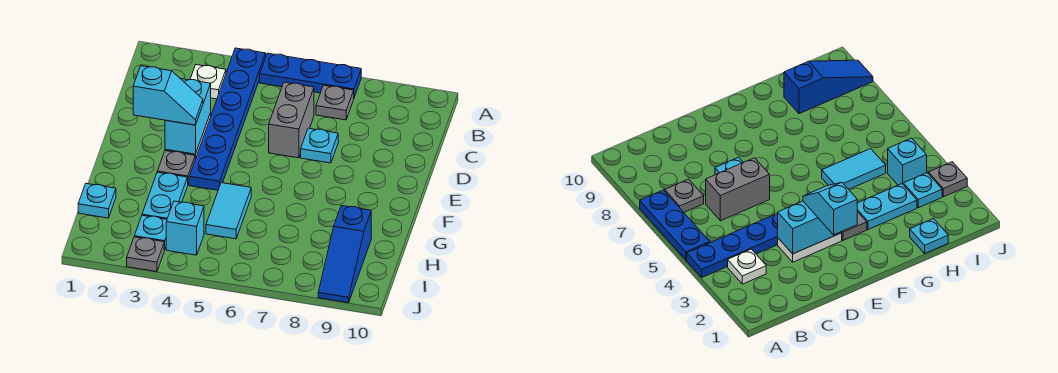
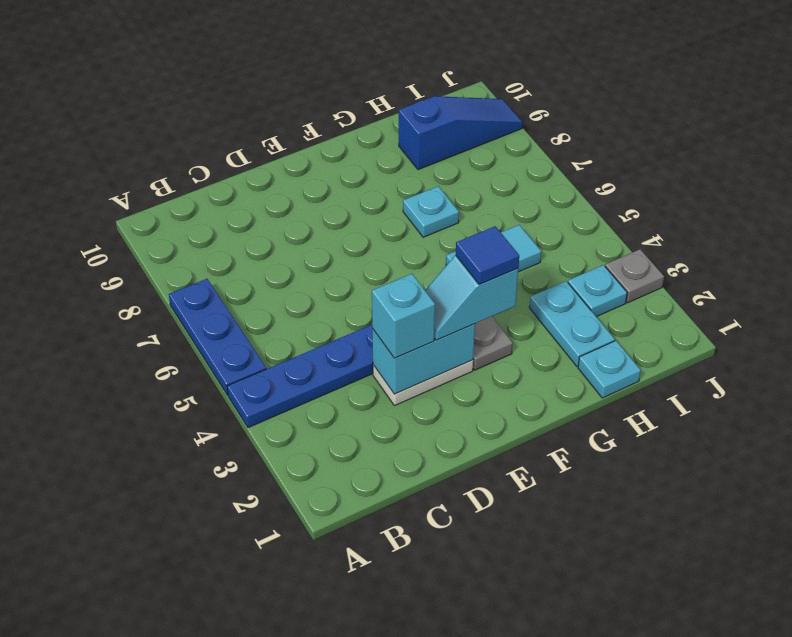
white 1x1 plate [190,65,226,99] -> none
grey 1x1 plate [316,85,354,120] -> none
grey 1x2 brick [269,82,314,158] -> none
cyan 1x1 plate [301,128,338,163] -> cyan 1x1 plate moved to [403,186,459,237]
cyan 1x2 slope [133,66,203,125] -> cyan 1x2 slope turned to [425,255,518,340]
none -> blue 1x1 tile [456,226,519,284]
cyan 1x2 plate [142,172,188,219] -> cyan 1x2 plate turned to [529,281,615,366]
cyan 1x1 brick [166,201,204,255] -> cyan 1x1 brick moved to [372,274,435,358]

